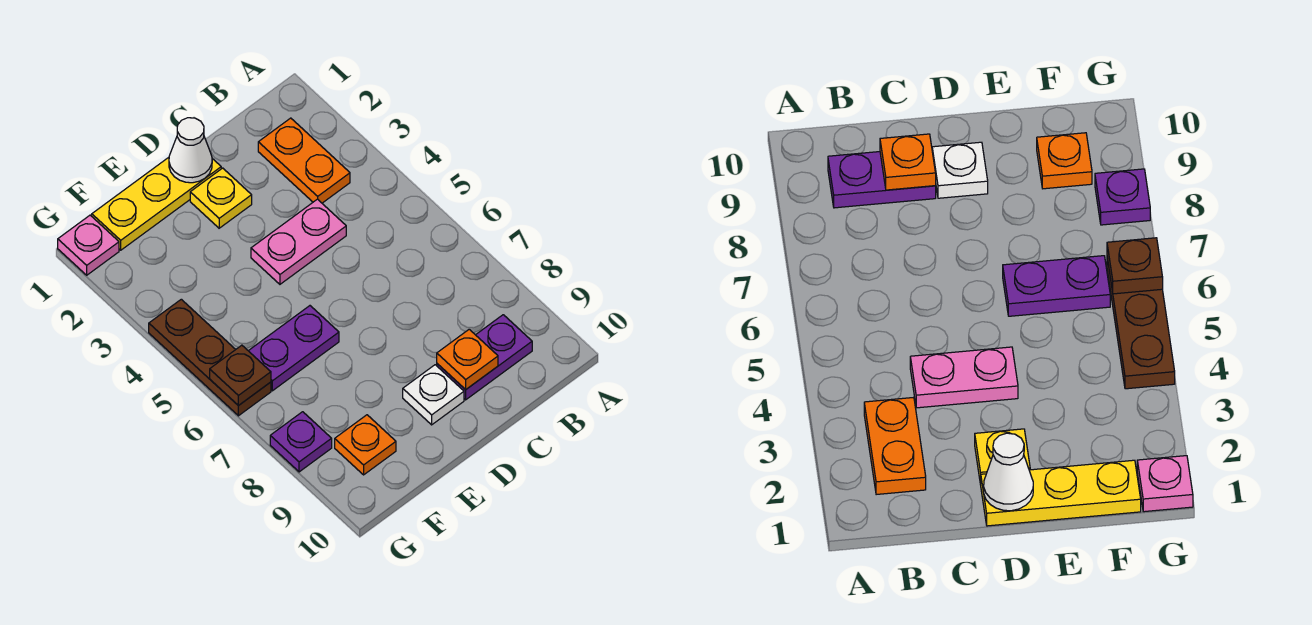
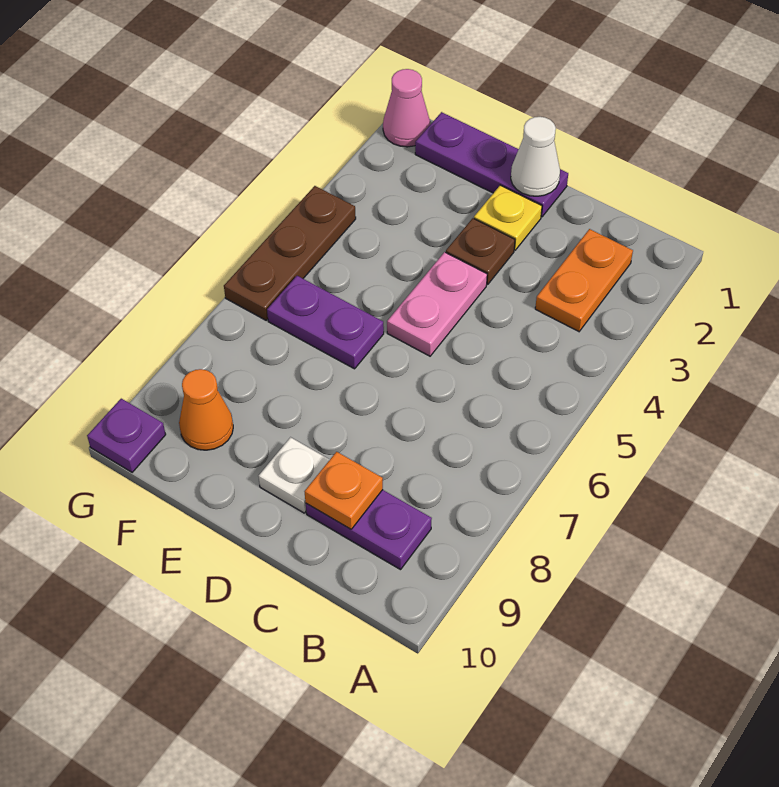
pink 1x2 plate [251,199,346,284] -> pink 1x2 plate turned to [387,252,487,356]
yellow 1x3 plate [92,157,221,250] -> purple 1x3 plate [415,112,568,217]
orange 1x1 plate [335,415,396,475] -> orange 1x1 cone [179,369,233,450]
pink 1x1 plate [58,215,119,275] -> pink 1x1 cone [383,69,430,147]
brown 1x1 plate [210,345,271,406] -> brown 1x1 plate moved to [446,218,515,285]
purple 1x1 plate [270,412,332,472] -> purple 1x1 plate moved to [87,399,166,472]

